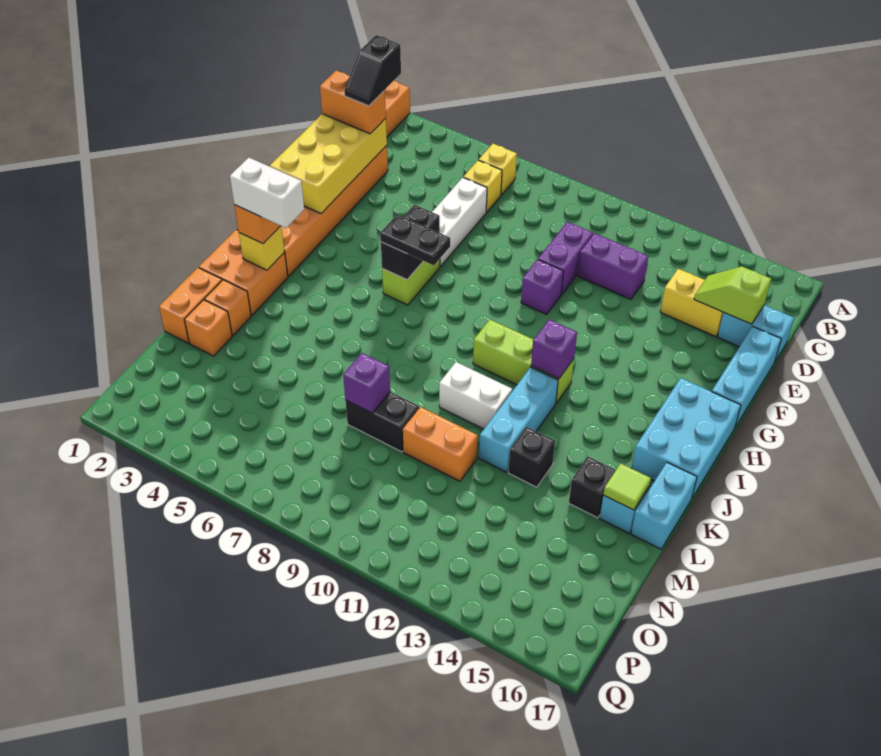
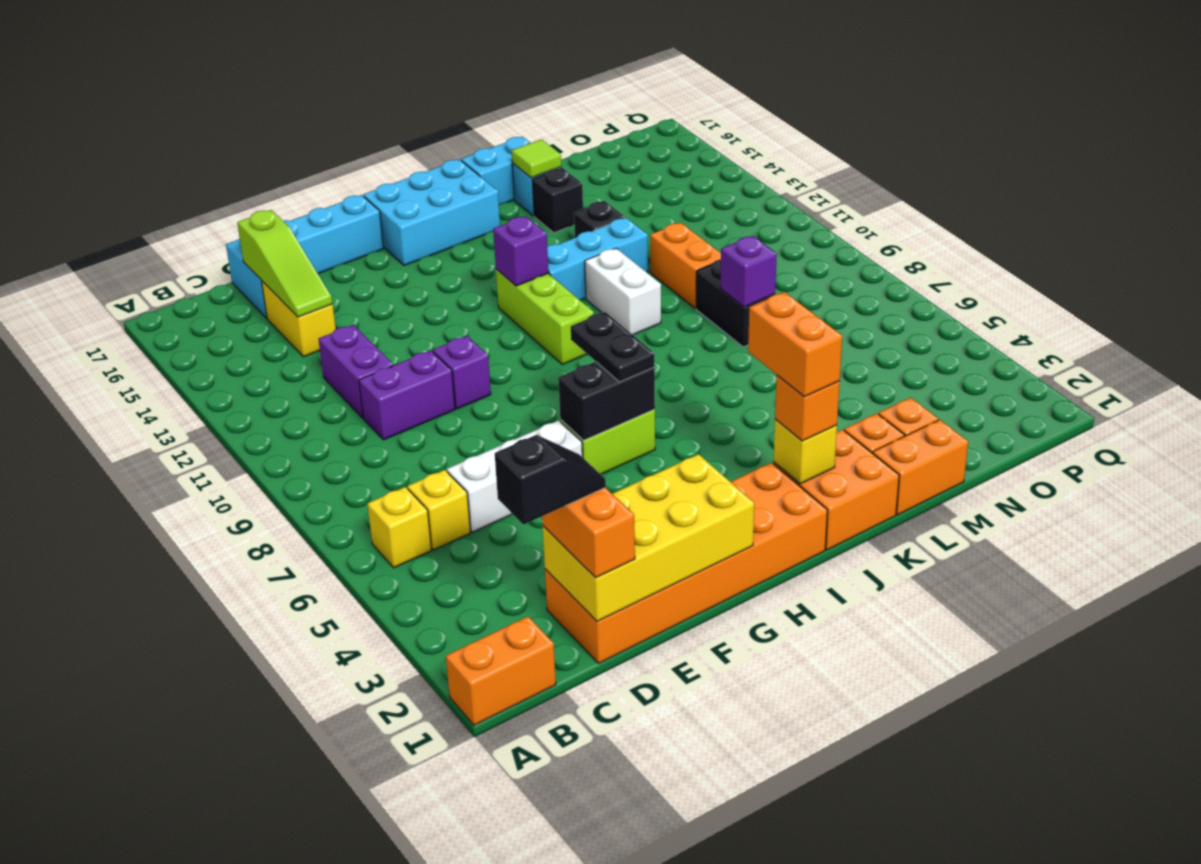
lime 1x2 slope [694,266,771,324] -> lime 1x3 slope [237,210,333,317]
white 1x2 brick [230,158,304,228] -> orange 1x2 brick [748,292,842,397]

